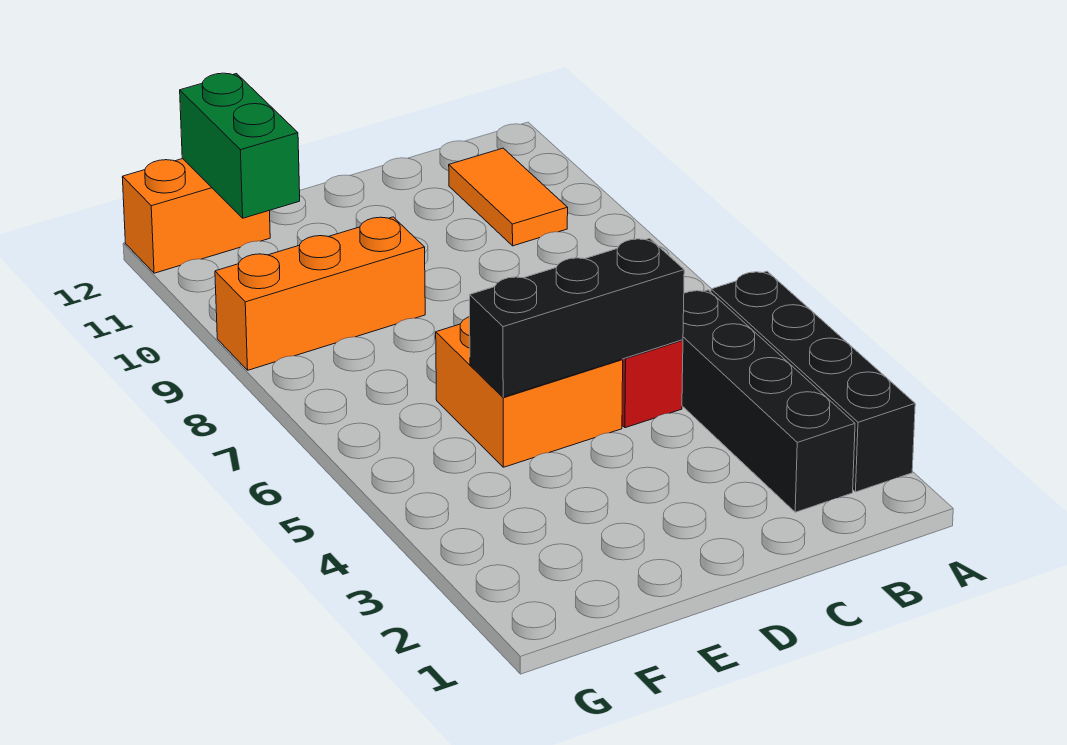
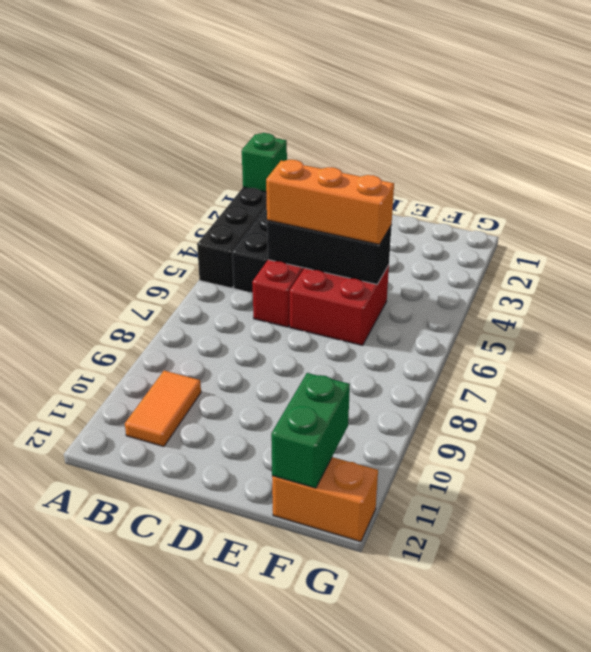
none -> green 1x1 brick [242,133,287,192]
orange 2x2 brick [436,317,623,467] -> red 2x2 brick [290,265,389,345]
orange 1x3 brick [215,217,425,370] -> orange 1x3 brick moved to [266,160,394,245]

